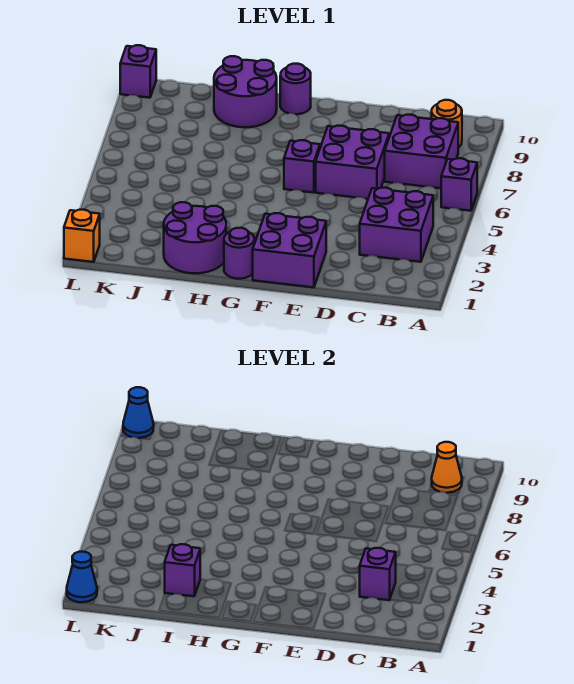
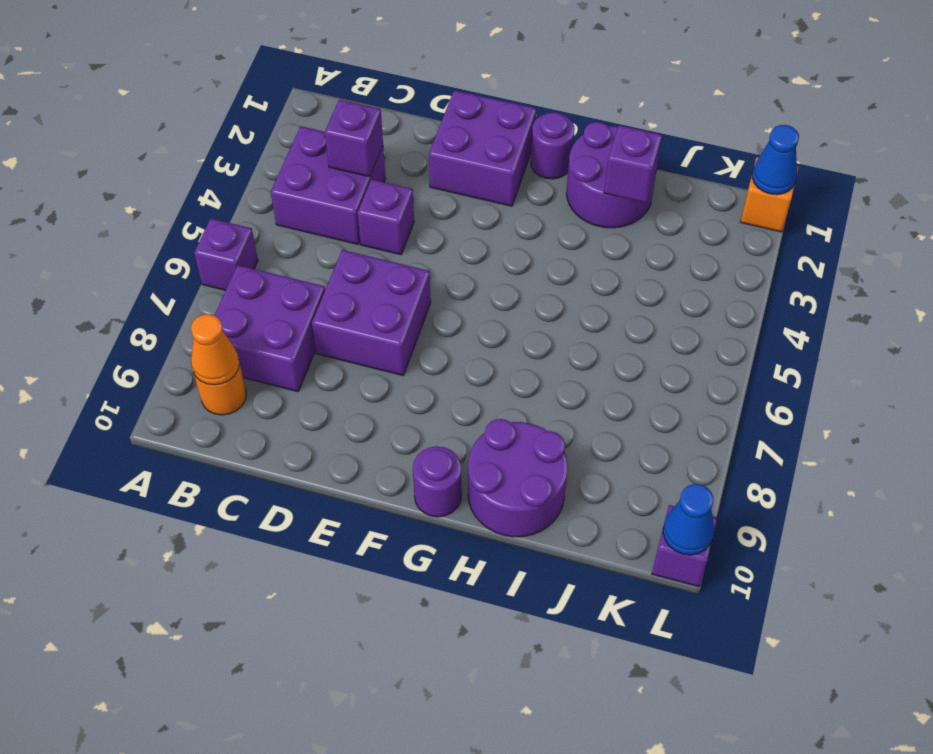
purple 1x1 brick [284,140,320,193] -> purple 1x1 brick moved to [358,179,414,255]

